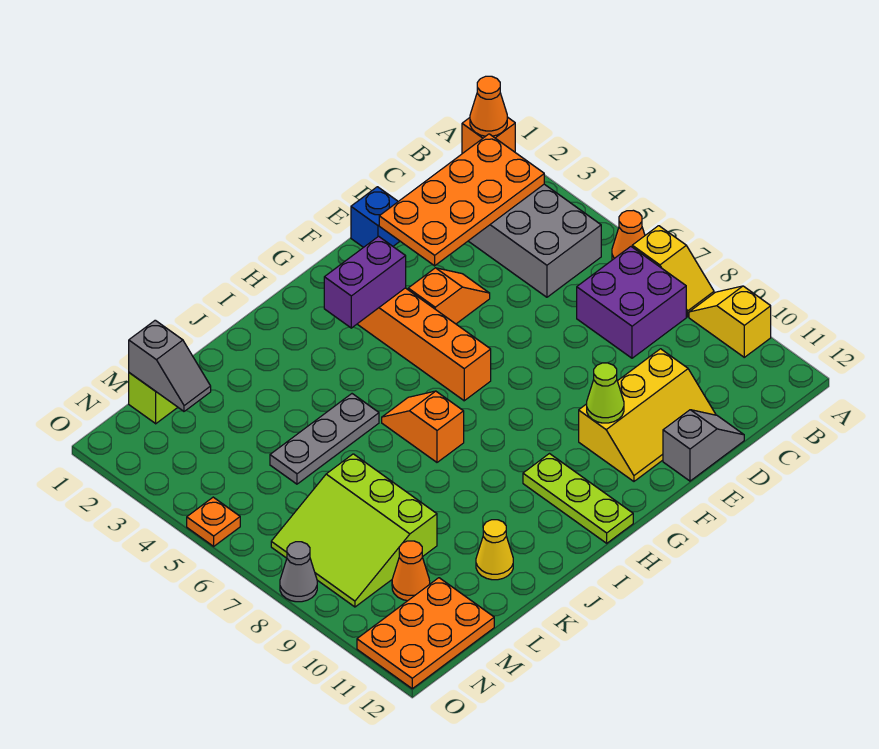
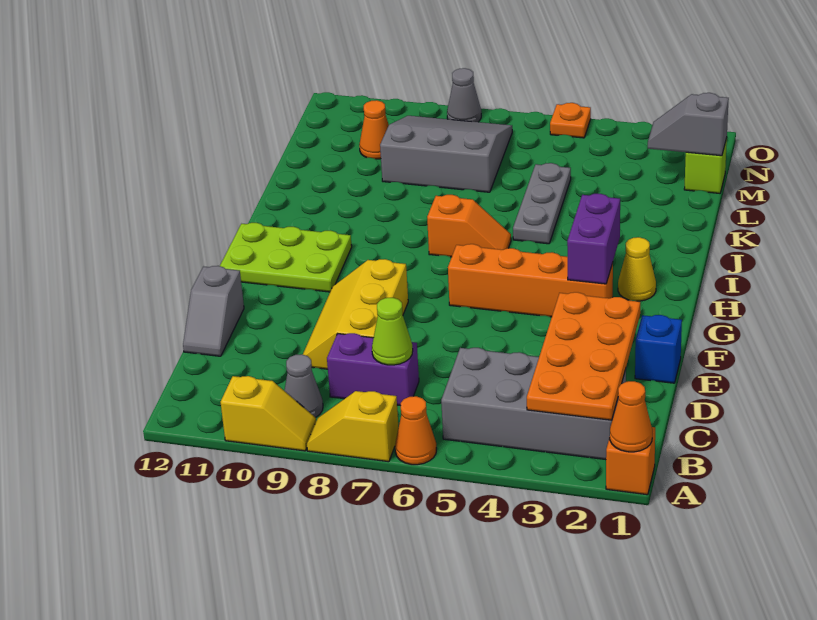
purple 2x2 brick [577,247,686,358] -> purple 1x2 brick [327,333,419,406]
none -> grey 1x1 cone [285,354,323,417]
yellow 2x3 slope [579,349,716,481] -> yellow 2x3 slope moved to [303,259,408,369]
orange 1x2 slope [408,268,490,324] -> none
lime 1x1 cone [587,363,624,423] -> lime 1x1 cone moved to [372,298,413,365]
lime 1x3 plate [523,454,633,543] -> lime 2x3 plate [220,223,352,292]
yellow 1x1 cone [476,520,513,580] -> yellow 1x1 cone moved to [618,237,656,301]
lime 3x3 slope [271,454,437,607] -> grey 3x3 slope [380,116,512,192]
orange 2x3 plate [357,578,494,689] -> none

